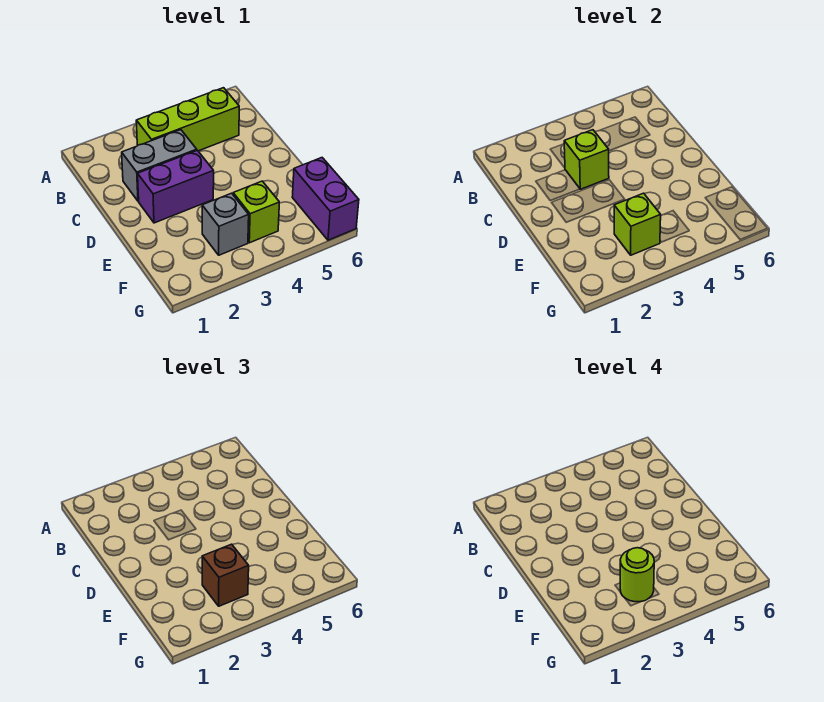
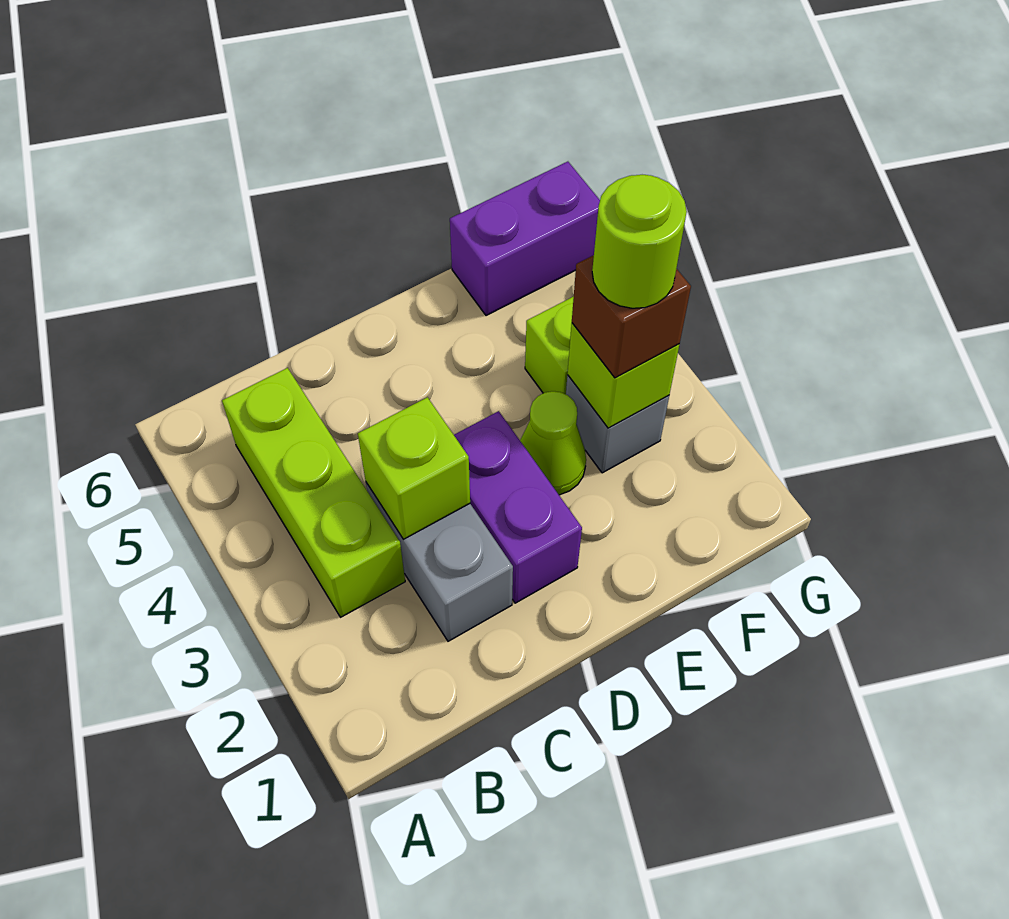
none -> lime 1x1 cone [520,391,586,495]

